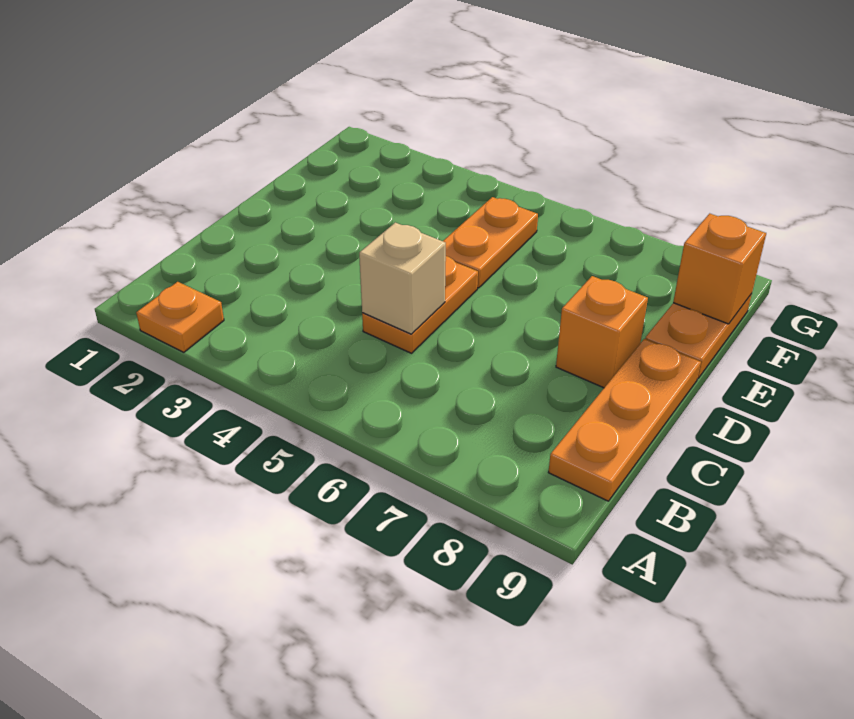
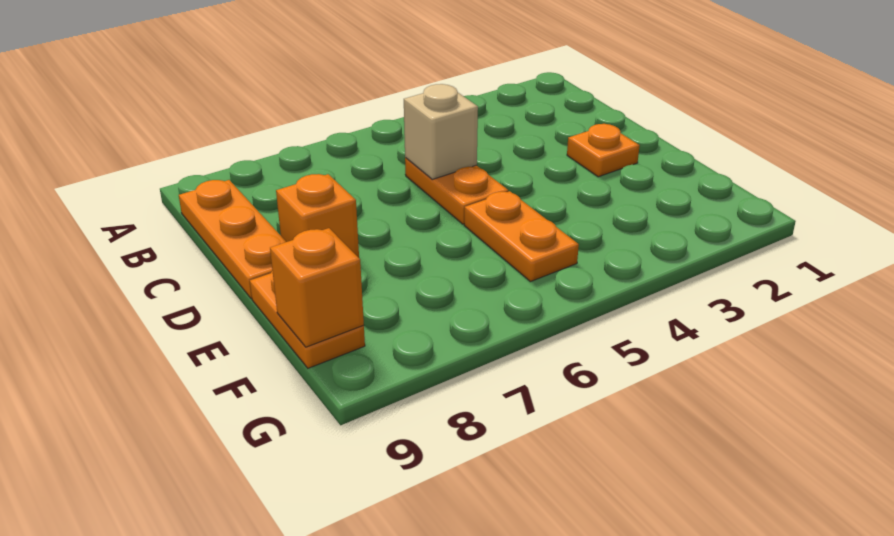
orange 1x1 plate [136,282,224,352] -> orange 1x1 plate moved to [567,124,640,177]

